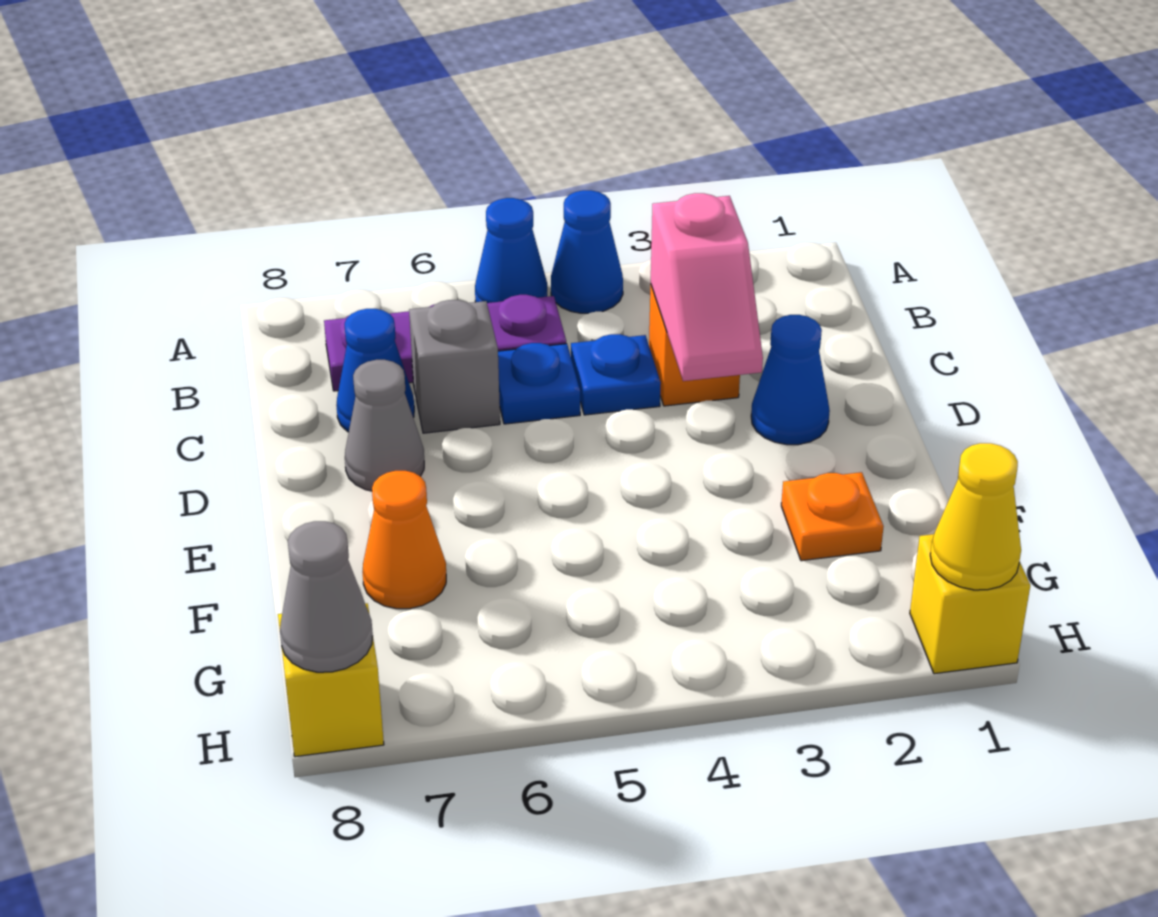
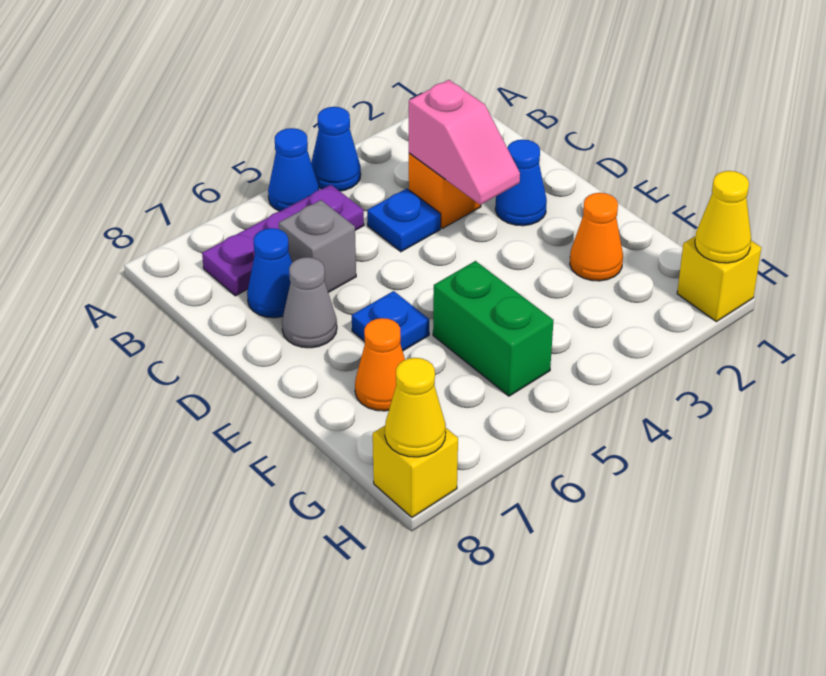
blue 1x1 plate [498,343,580,424] -> blue 1x1 plate moved to [352,291,429,351]
orange 1x1 plate [781,472,884,561] -> orange 1x1 cone [570,193,623,281]
none -> green 1x2 brick [433,261,554,396]
grey 1x1 cone [280,521,373,672] -> yellow 1x1 cone [385,358,446,457]

